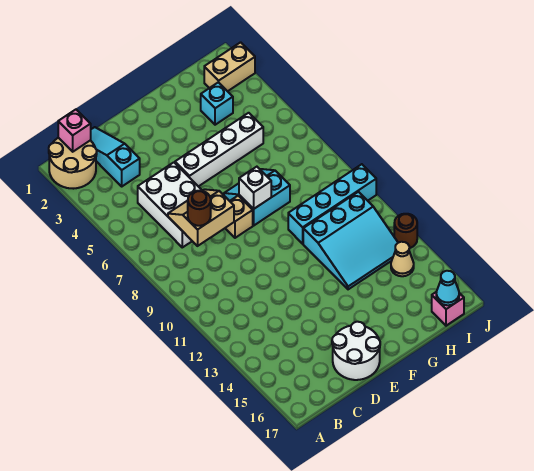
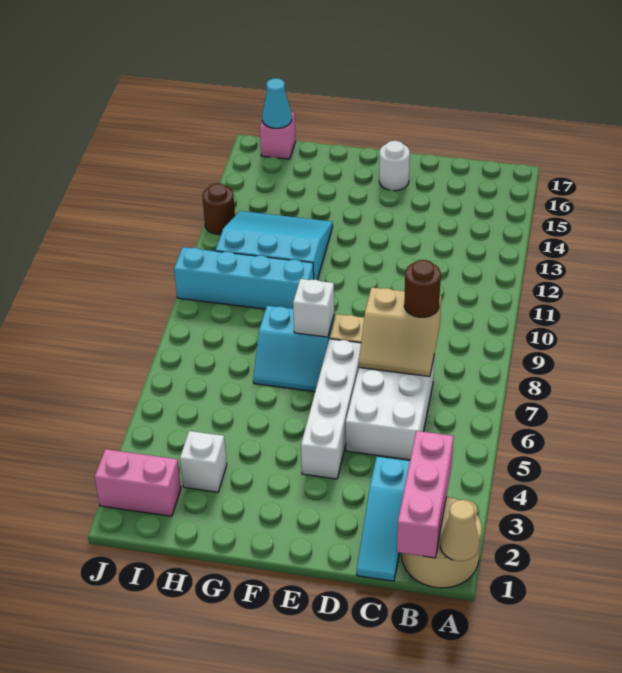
pink 1x1 brick [58,110,91,152] -> pink 1x3 brick [397,431,454,558]
white 2x2 round brick [332,322,380,380] -> white 1x1 round brick [379,141,410,191]
white 1x4 brick [175,113,263,187] -> white 1x4 brick turned to [301,339,361,479]
cyan 1x1 brick [201,82,233,125] -> white 1x1 brick [180,431,227,492]
tan 1x2 brick [204,42,255,91] -> pink 1x2 brick [95,449,181,516]
tan 1x1 cone [391,242,414,276] -> tan 1x1 cone moved to [440,500,479,561]

